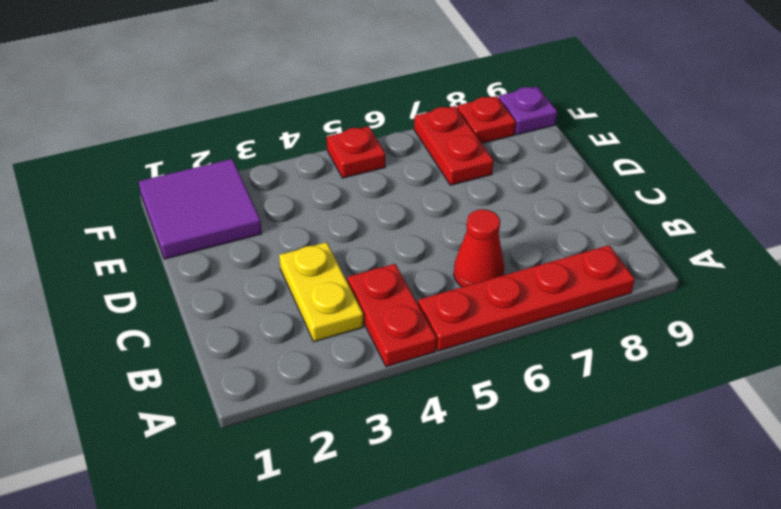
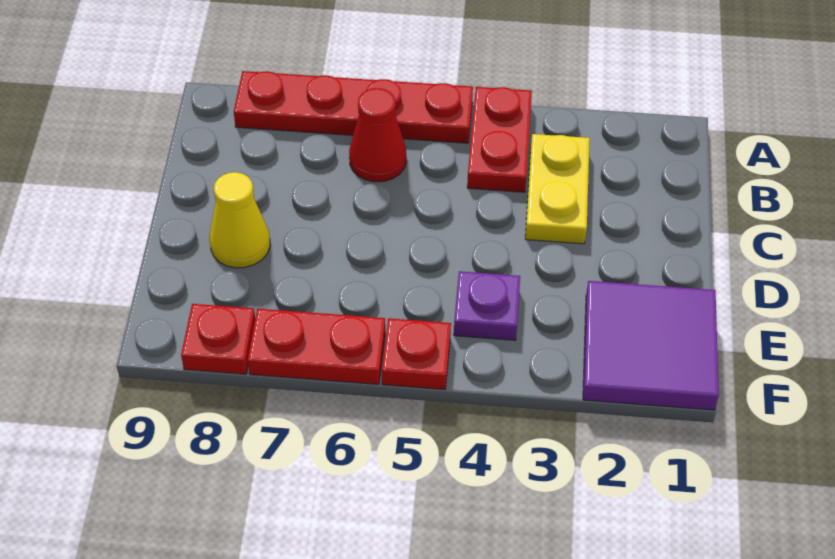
none -> yellow 1x1 cone [210,172,270,268]
red 1x2 plate [414,106,493,185] -> red 1x2 plate turned to [248,309,385,384]
purple 1x1 plate [498,87,557,135] -> purple 1x1 plate moved to [454,271,520,340]

